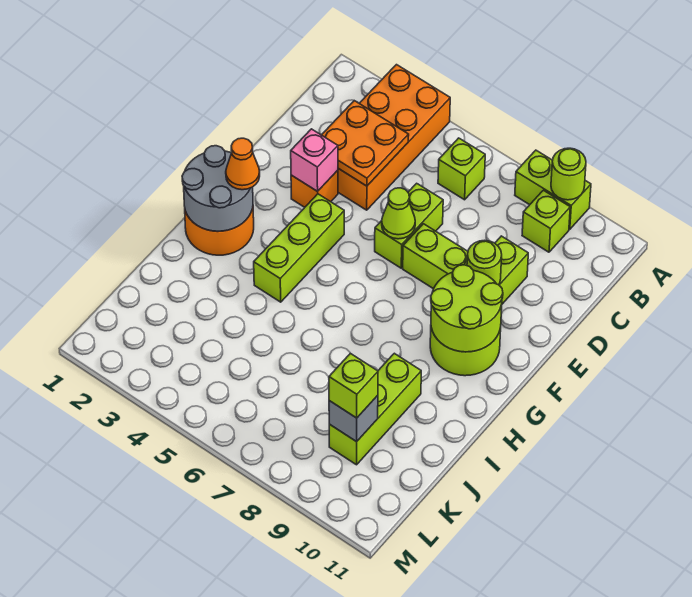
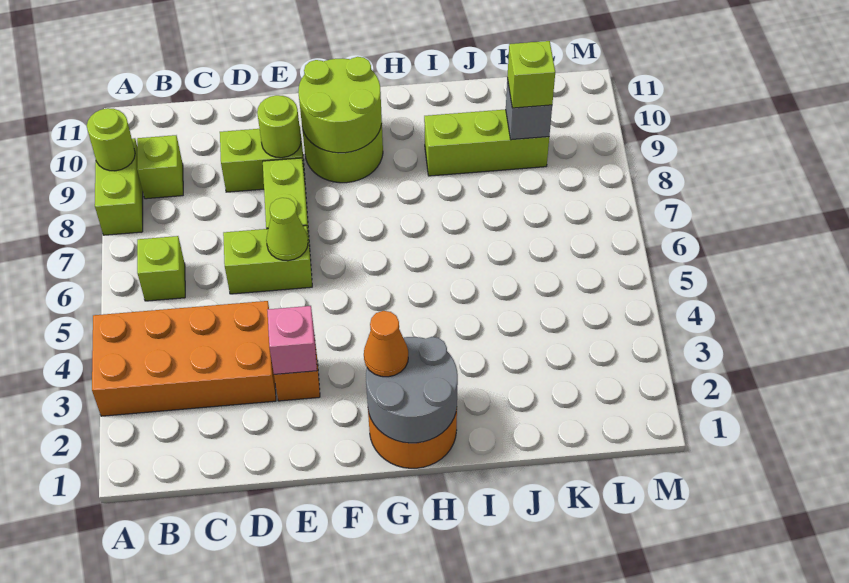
orange 2x2 plate [322,101,409,186] -> none
lime 1x3 brick [254,194,344,302] -> none

